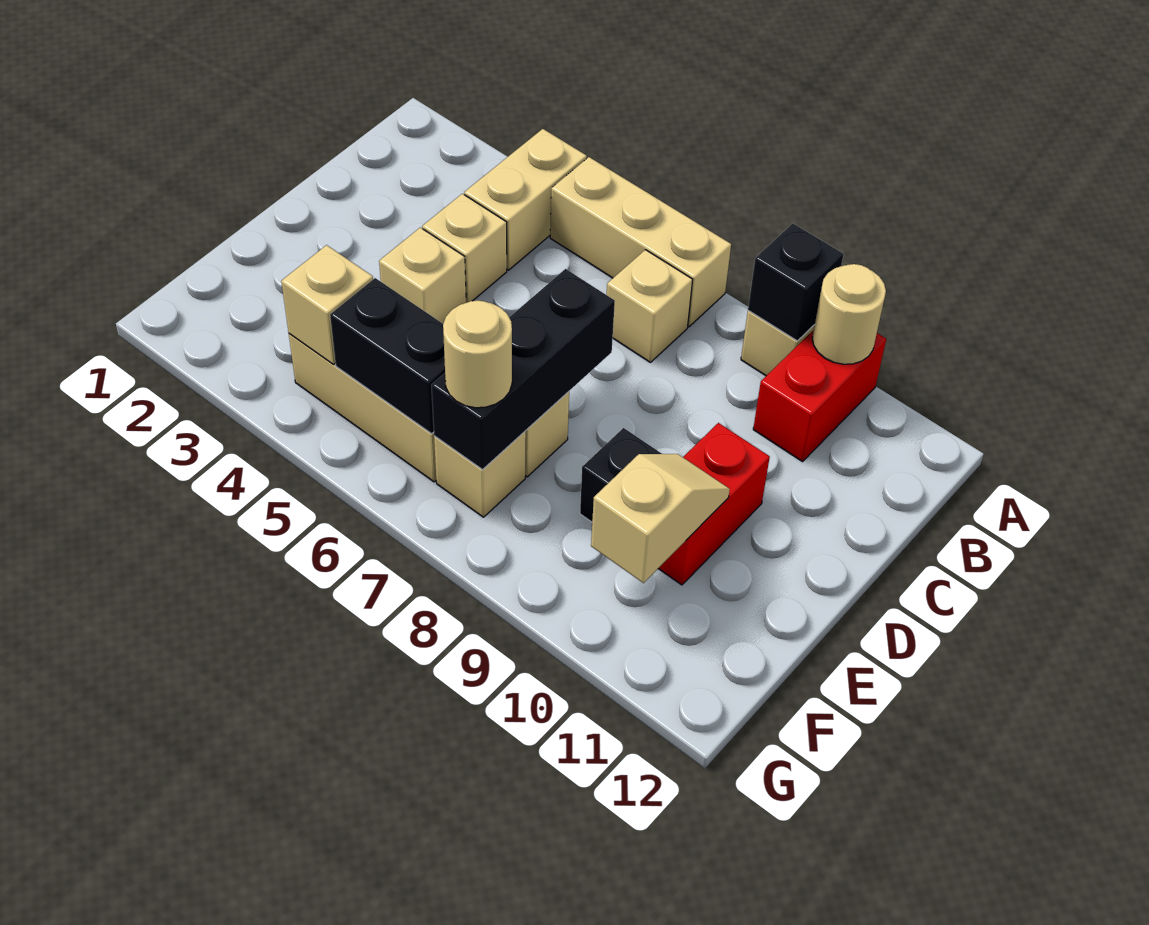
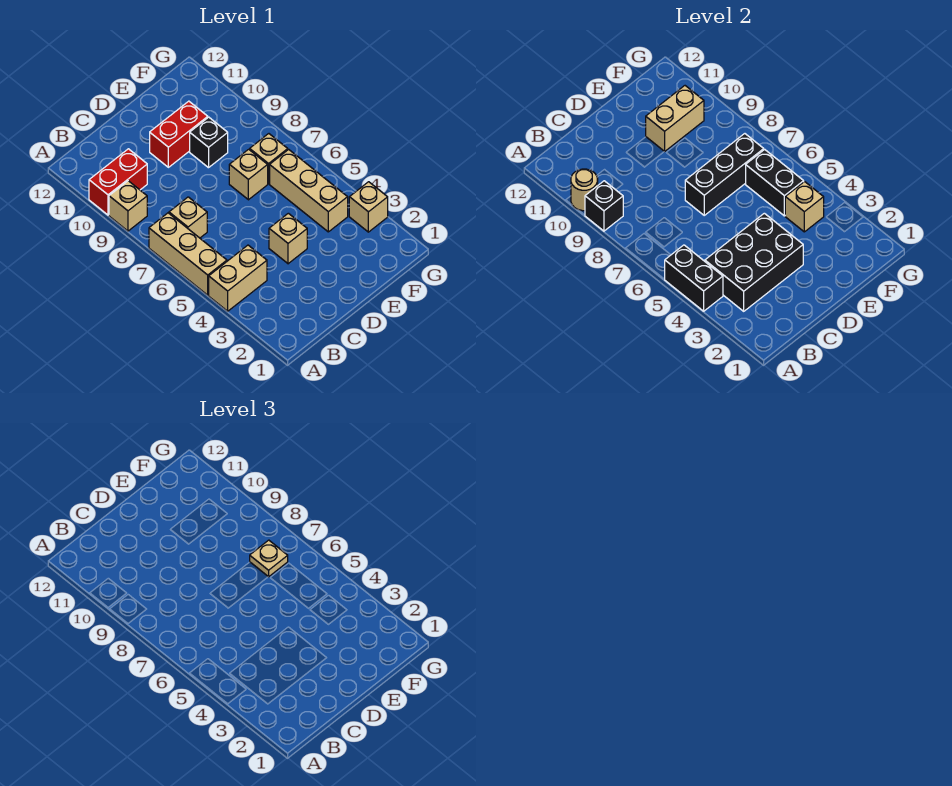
none -> black 1x2 brick [665,245,723,311]
none -> black 2x3 brick [705,213,803,311]
tan 1x1 brick [422,194,507,303] -> tan 1x1 brick moved to [349,182,388,232]
tan 1x2 slope [591,454,730,583] -> tan 1x2 brick [646,86,704,152]
tan 1x1 round brick [443,300,512,408] -> tan 1x1 plate [250,540,288,577]

